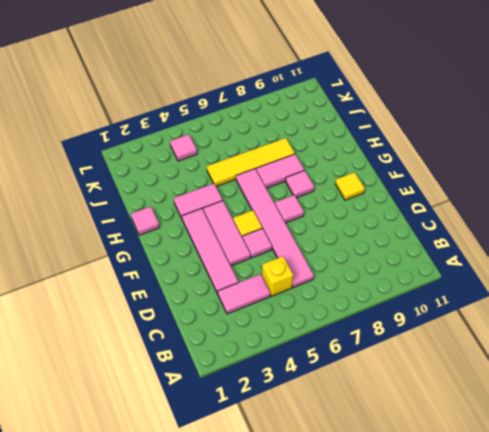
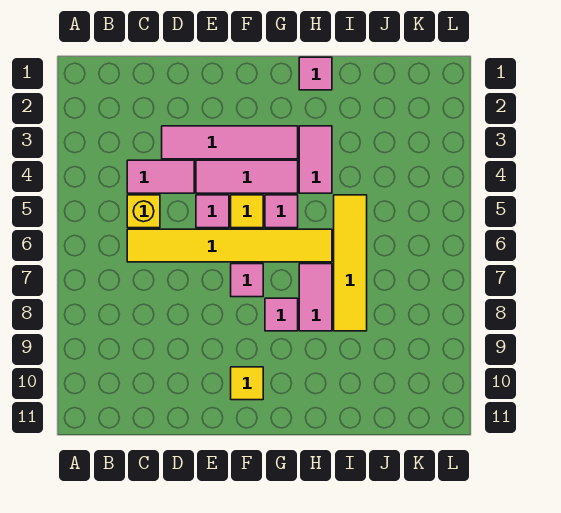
pink 1x2 tile [218,274,270,314] -> pink 1x2 tile turned to [127,160,194,193]
pink 1x6 tile [236,169,314,288] -> yellow 1x6 tile [127,229,332,262]
pink 1x1 tile [170,134,197,161] -> pink 1x1 tile moved to [265,195,298,228]

